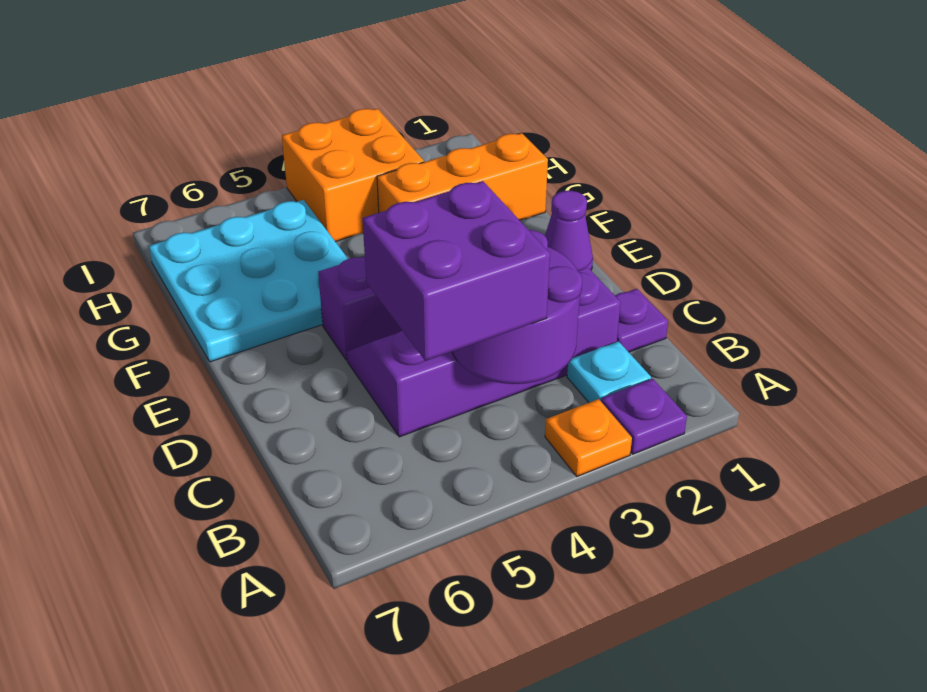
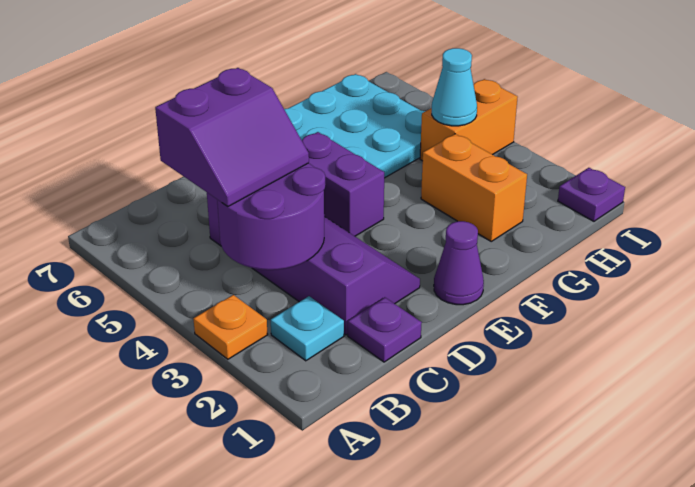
purple 1x1 plate [601,379,687,454] -> purple 1x1 plate moved to [558,168,625,221]
purple 2x2 brick [363,181,550,361] -> purple 2x2 slope [155,68,309,207]
orange 1x3 brick [377,133,548,220] -> orange 1x2 brick [421,134,527,241]
orange 2x2 brick [282,109,424,242] -> orange 1x2 brick [420,79,518,161]
none -> cyan 1x1 cone [432,48,477,126]

